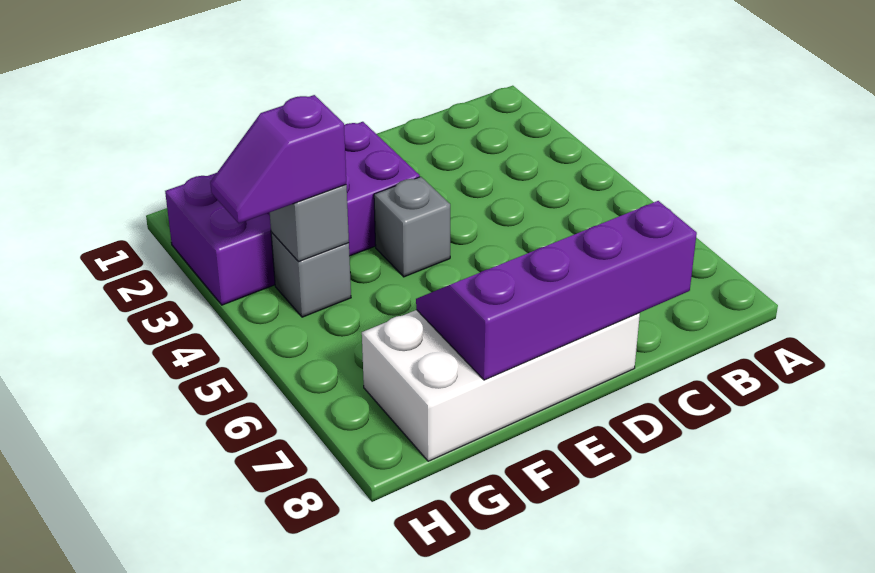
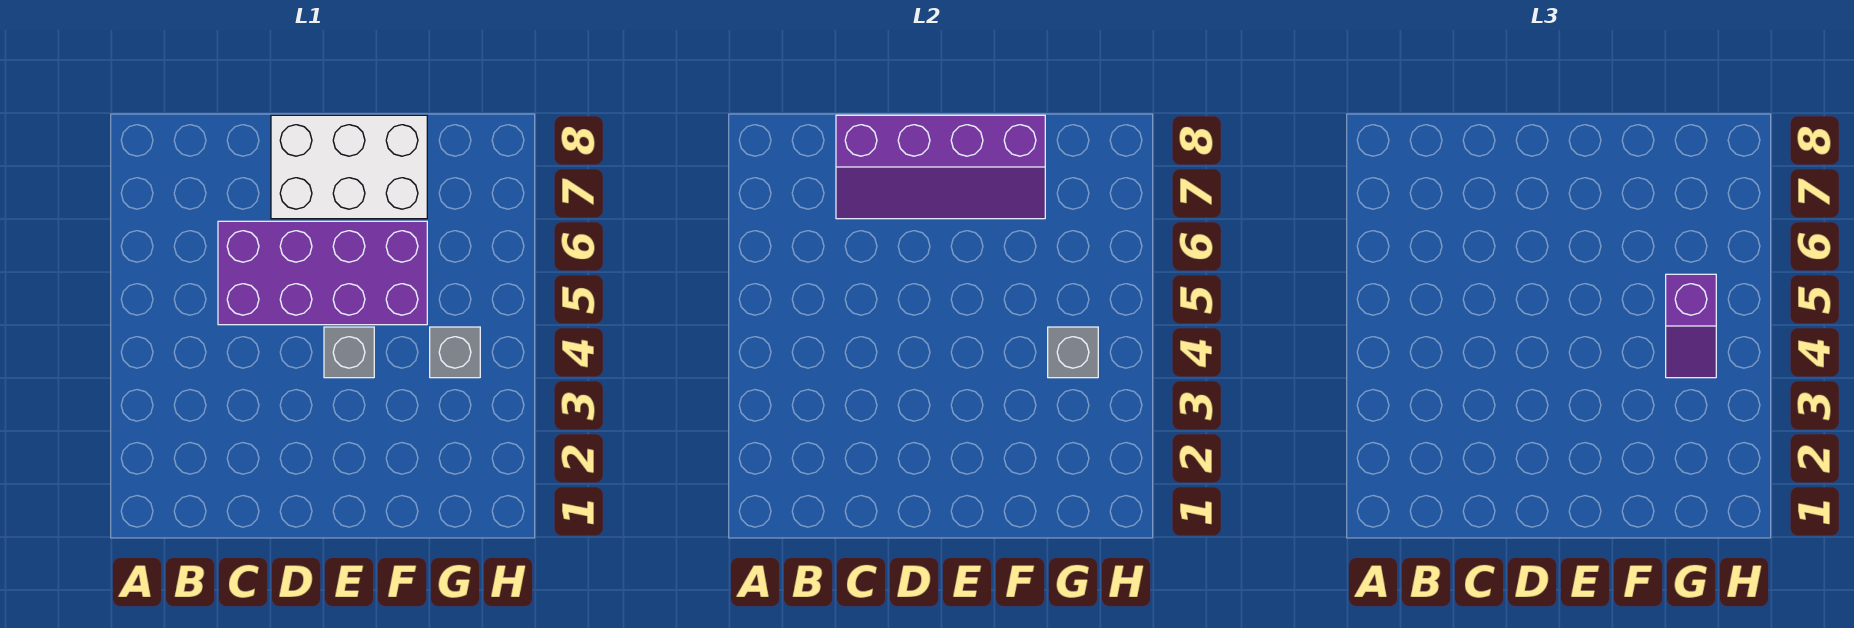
white 2x4 brick [362,310,640,461] -> white 2x3 brick [271,115,427,219]
purple 2x4 brick [165,122,420,305] -> purple 2x4 brick moved to [218,221,427,325]
purple 1x2 slope [210,95,346,224] -> purple 1x2 slope turned to [1666,274,1716,378]

